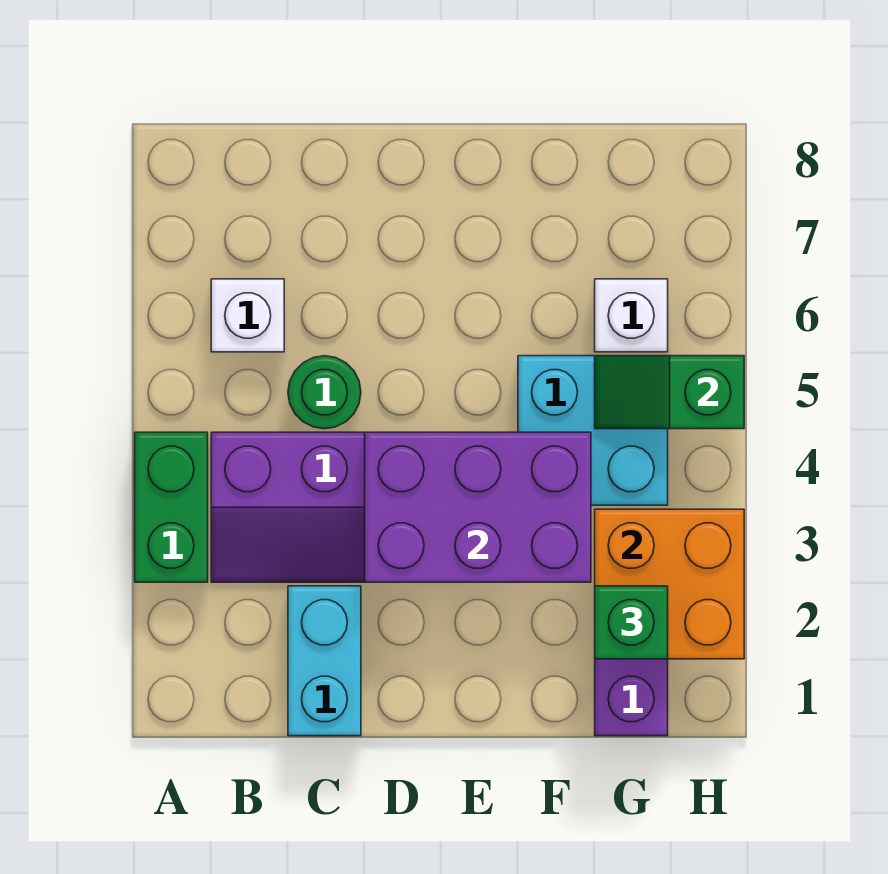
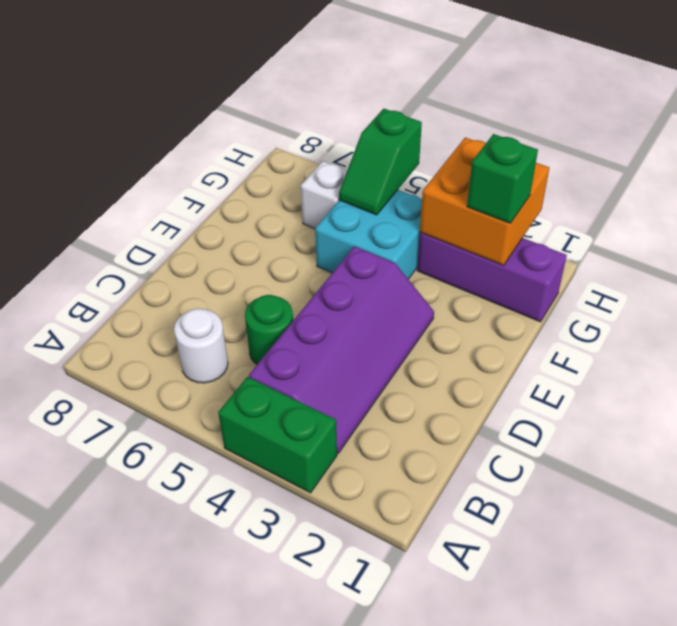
white 1x1 brick [211,279,284,352] -> white 1x1 round brick [174,309,228,383]
cyan 1x2 brick [288,586,361,736] -> none
purple 2x3 brick [365,432,591,582] -> none

